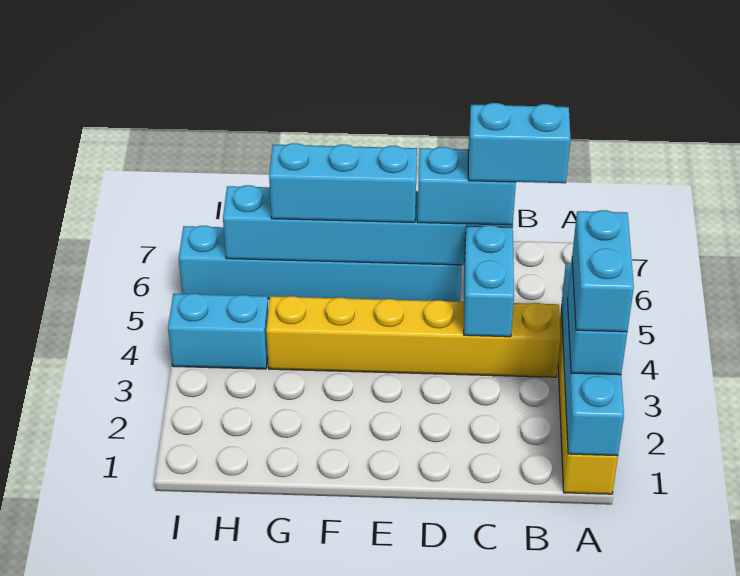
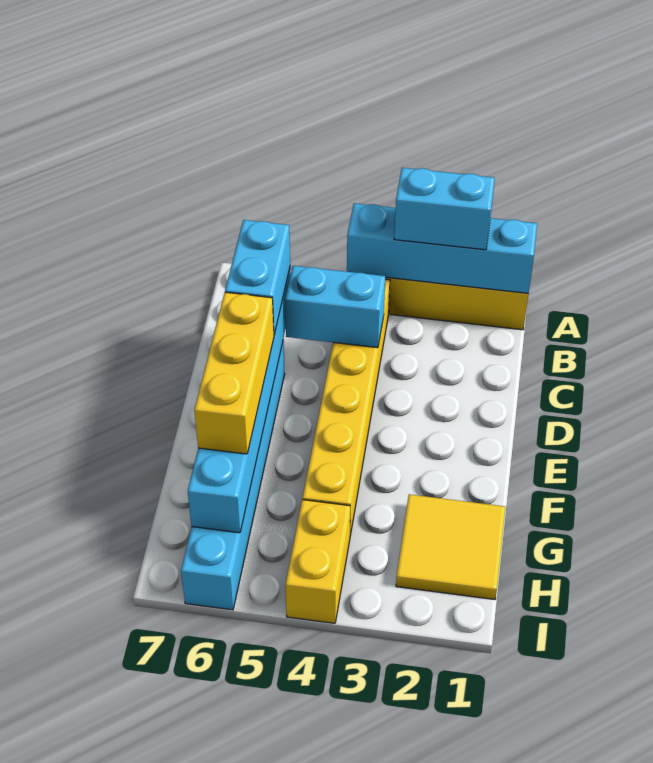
cyan 1x2 brick [572,210,634,332] -> none
cyan 1x2 brick [468,103,571,183] -> none
cyan 1x3 brick [269,143,417,222] -> yellow 1x3 brick [194,292,274,454]
none -> yellow 2x2 tile [396,494,505,600]
cyan 1x2 brick [168,294,268,369] -> yellow 1x2 brick [285,500,350,623]

